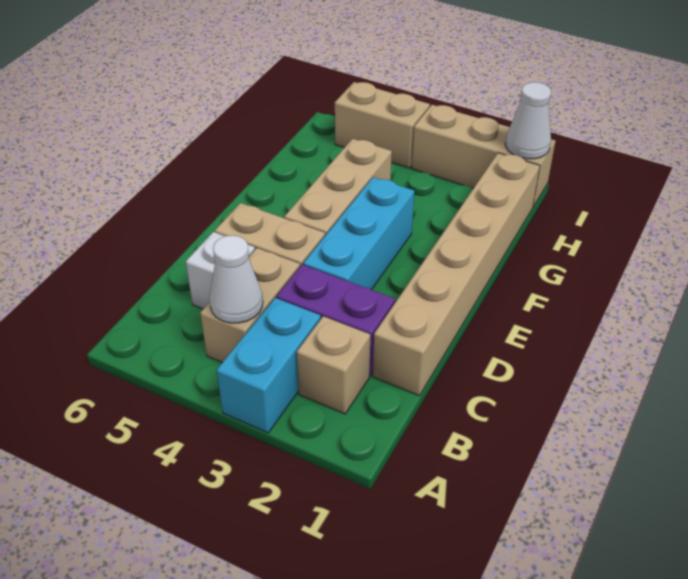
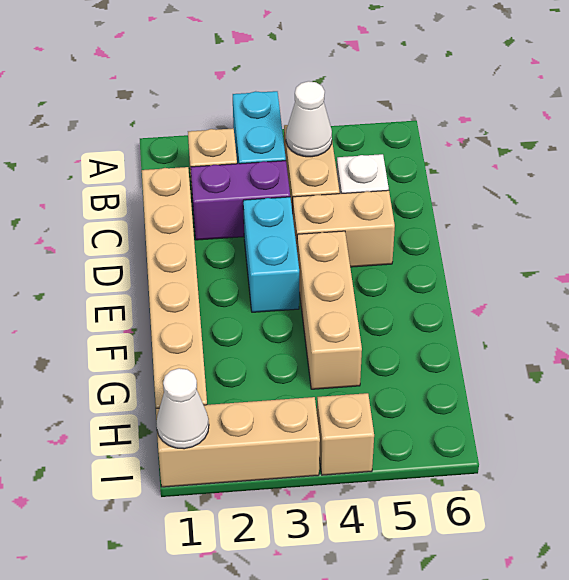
cyan 1x3 brick [303,177,414,290] -> cyan 1x2 brick [243,197,299,312]
tan 1x2 brick [335,82,430,168] -> tan 1x1 brick [317,393,374,475]

